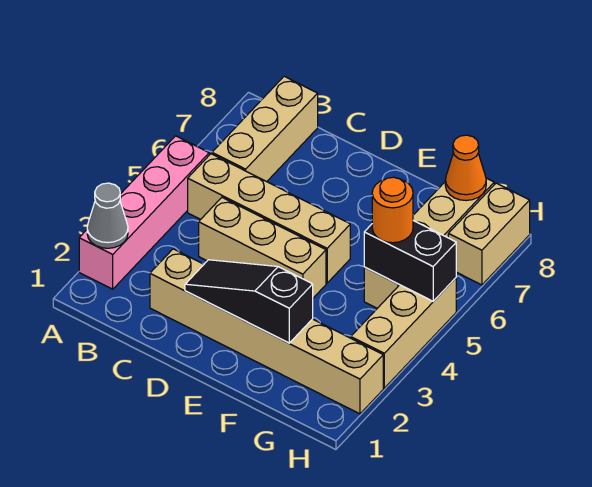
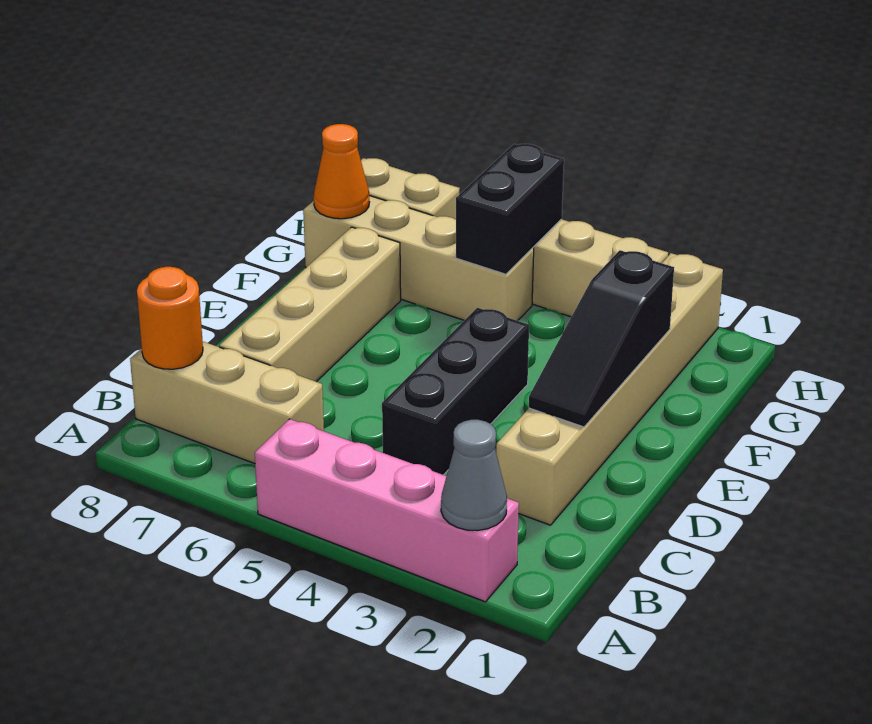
tan 1x4 brick [188,154,350,283] -> tan 1x4 brick moved to [219,227,401,382]
tan 1x3 brick [199,197,326,298] -> black 1x3 brick [382,308,529,475]
orange 1x1 round brick [372,177,413,243] -> orange 1x1 round brick moved to [137,267,203,369]

